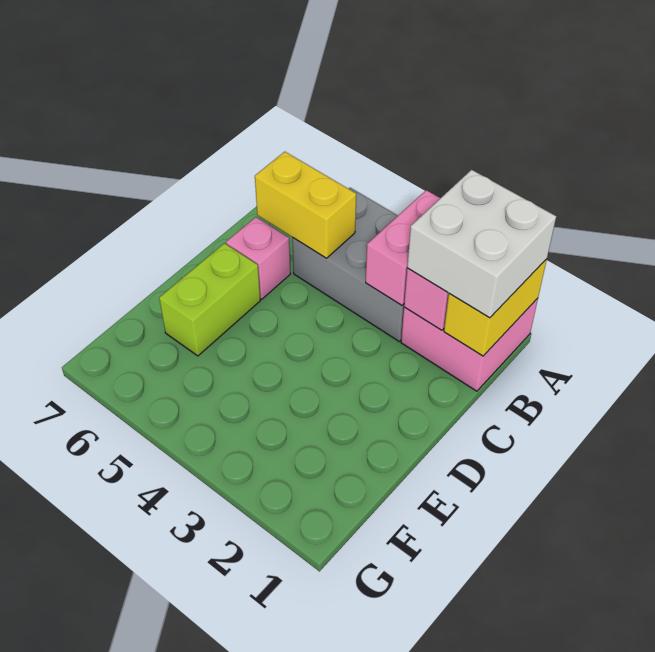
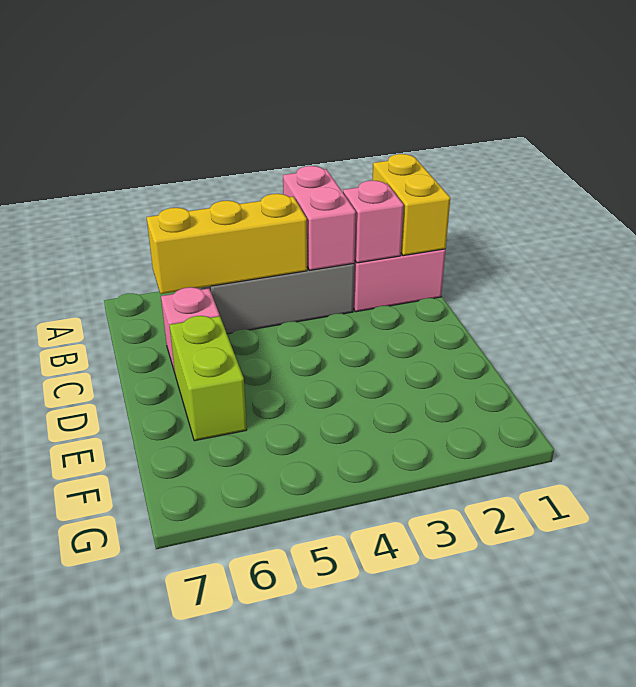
white 2x2 brick [407,170,556,318] -> none
yellow 1x2 brick [255,152,356,258] -> yellow 1x3 brick [147,194,307,294]

